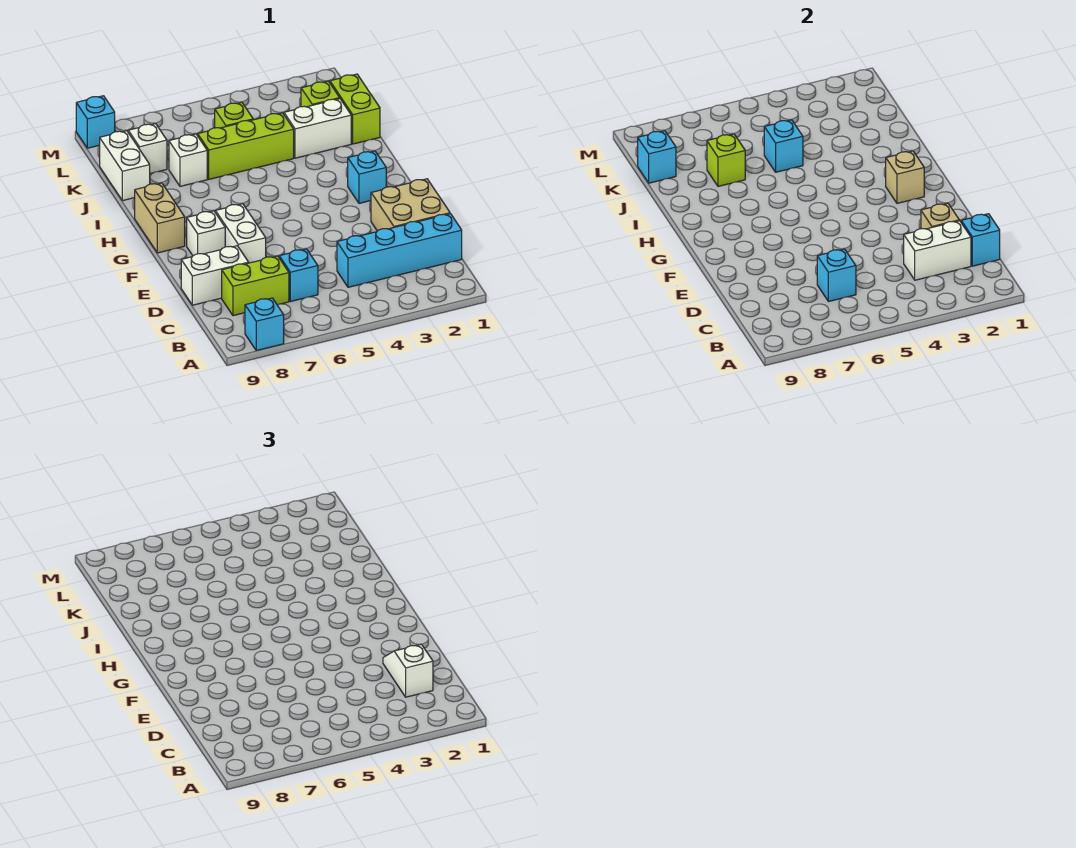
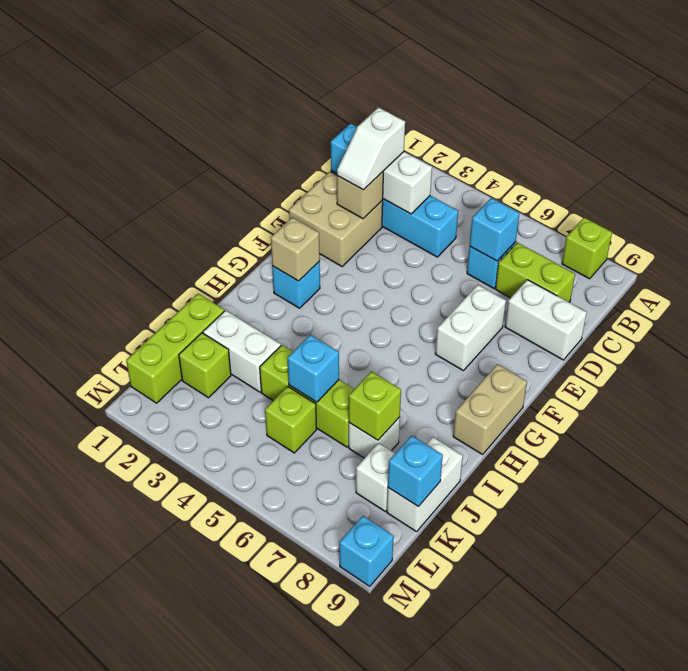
cyan 1x1 brick [245,298,284,351] -> lime 1x1 brick [562,218,612,279]
white 1x1 brick [187,211,225,256] -> none
lime 1x2 brick [330,74,380,144] -> lime 1x3 brick [126,294,224,403]

